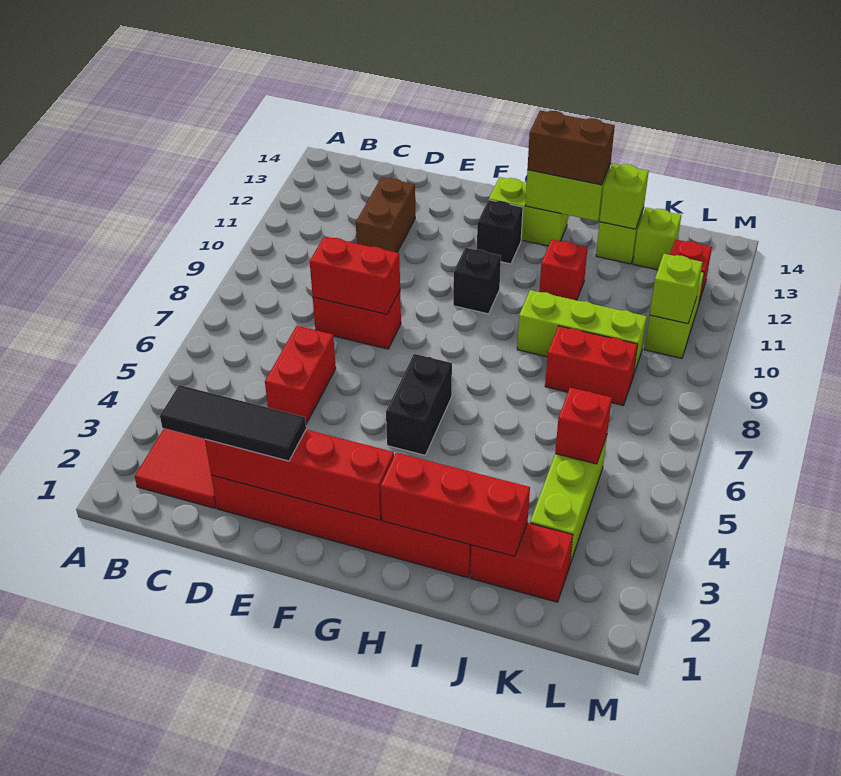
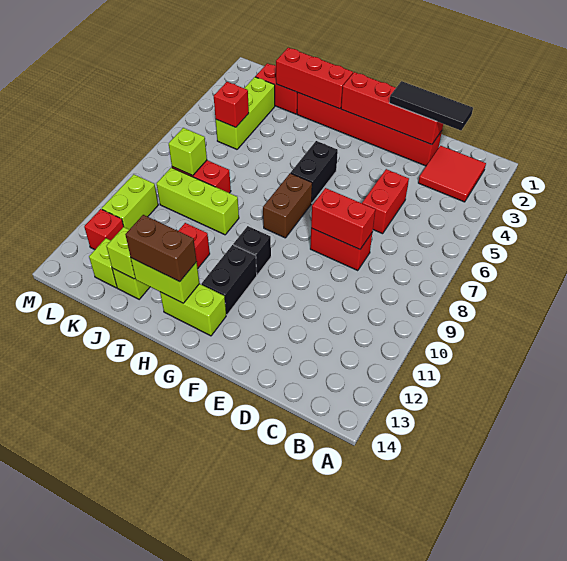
brown 1x2 brick [356,177,415,252] -> brown 1x2 brick moved to [263,173,312,238]
black 1x1 brick [477,200,523,264] -> black 1x2 brick [202,245,257,315]
lime 1x1 brick [650,254,703,324] -> lime 1x1 brick moved to [169,128,207,175]

